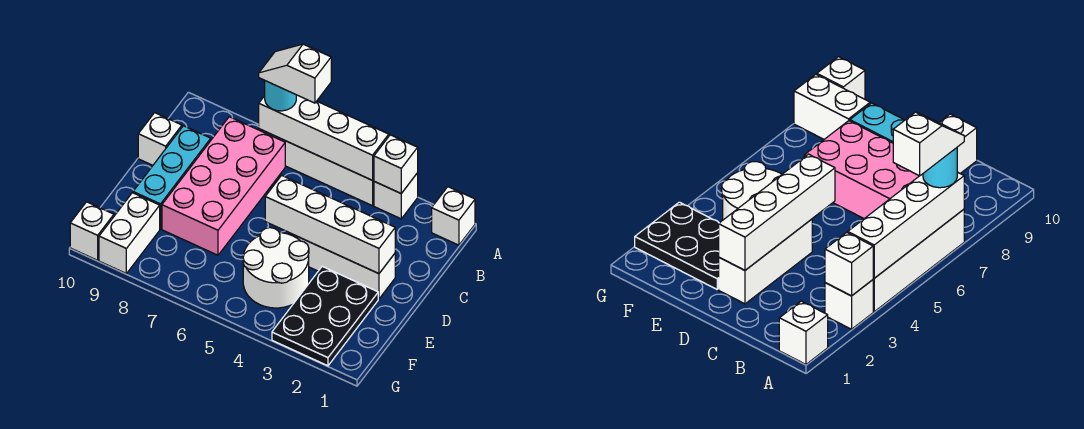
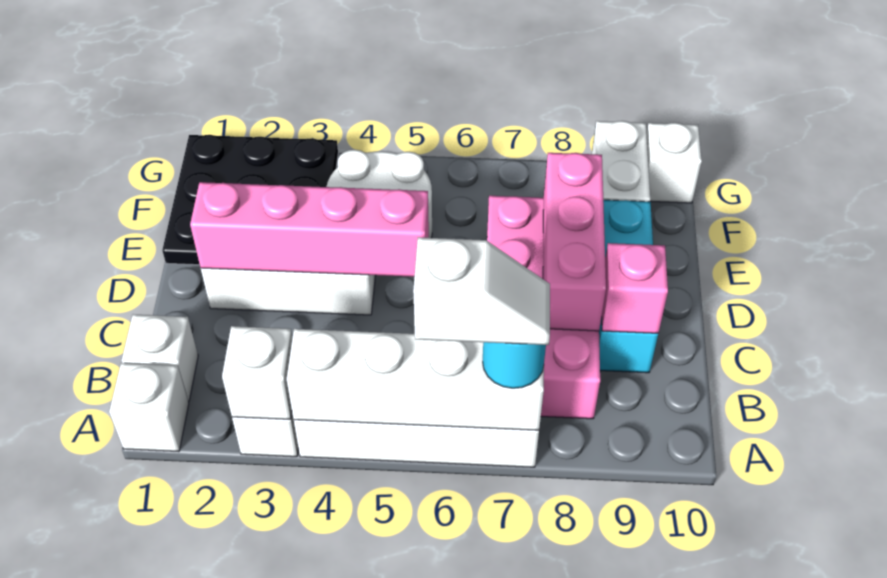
none -> pink 1x3 brick [543,153,606,331]
none -> pink 1x1 brick [602,243,668,333]
white 1x1 brick [138,113,182,165] -> white 1x1 brick moved to [122,314,198,401]
white 1x4 brick [265,175,395,274] -> pink 1x4 brick [190,182,429,277]
black 2x3 plate [272,266,378,366] -> black 3x3 plate [162,135,338,265]

